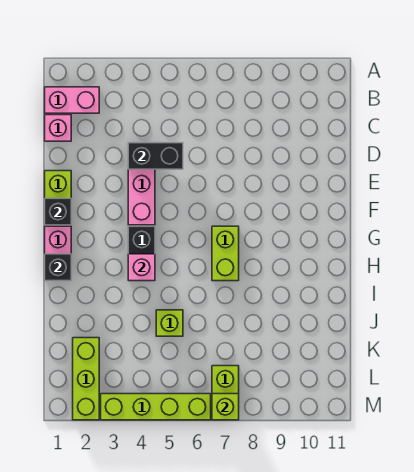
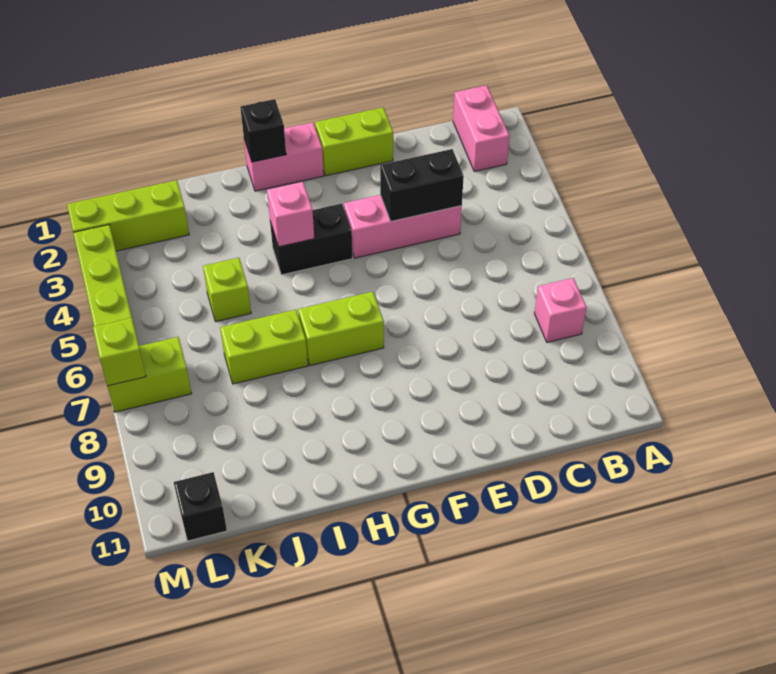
pink 1x1 brick [45,115,71,141] -> pink 1x1 brick moved to [534,278,586,342]
black 1x2 brick [128,143,183,169] -> black 1x2 brick turned to [380,149,464,221]
black 1x1 brick [45,198,71,225] -> black 1x1 brick moved to [174,472,227,541]
none -> lime 1x2 brick [220,310,308,384]

